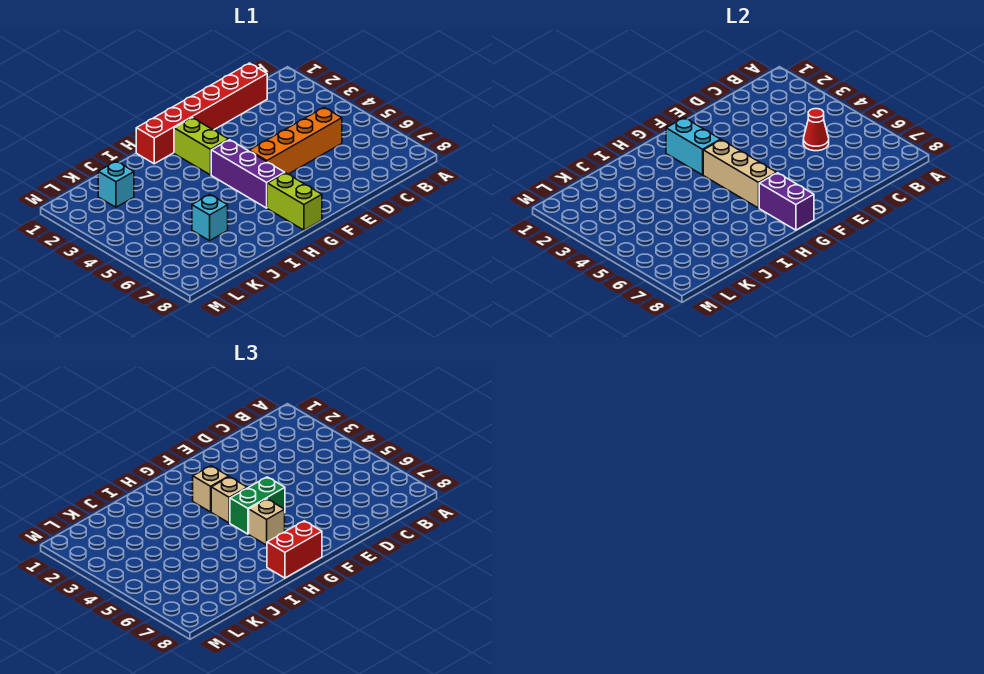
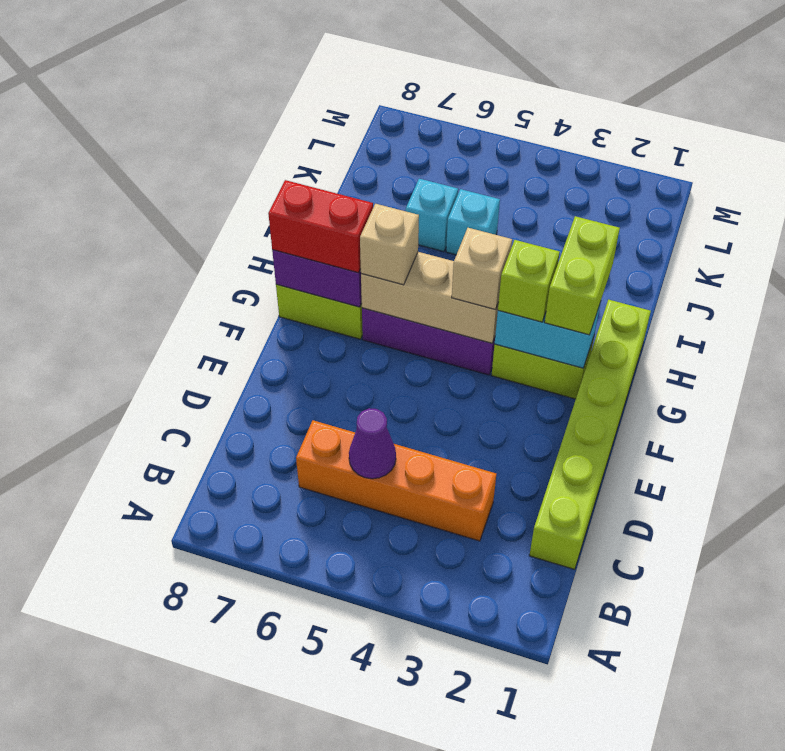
red 1x6 brick [136,63,267,164] -> lime 1x6 brick [529,300,651,569]
orange 1x4 brick [249,107,342,174] -> orange 1x4 brick turned to [296,420,496,541]
red 1x1 cone [803,109,829,151] -> purple 1x1 cone [349,408,396,479]
green 1x2 brick [230,477,285,534] -> none
none -> lime 1x2 brick [545,216,620,335]
tan 1x1 brick [193,466,229,512] -> lime 1x1 brick [498,240,560,322]
red 1x2 brick [267,521,322,578] -> red 1x2 brick turned to [268,180,373,273]
cyan 1x1 brick [98,161,134,207] -> cyan 1x1 brick moved to [446,189,500,255]

